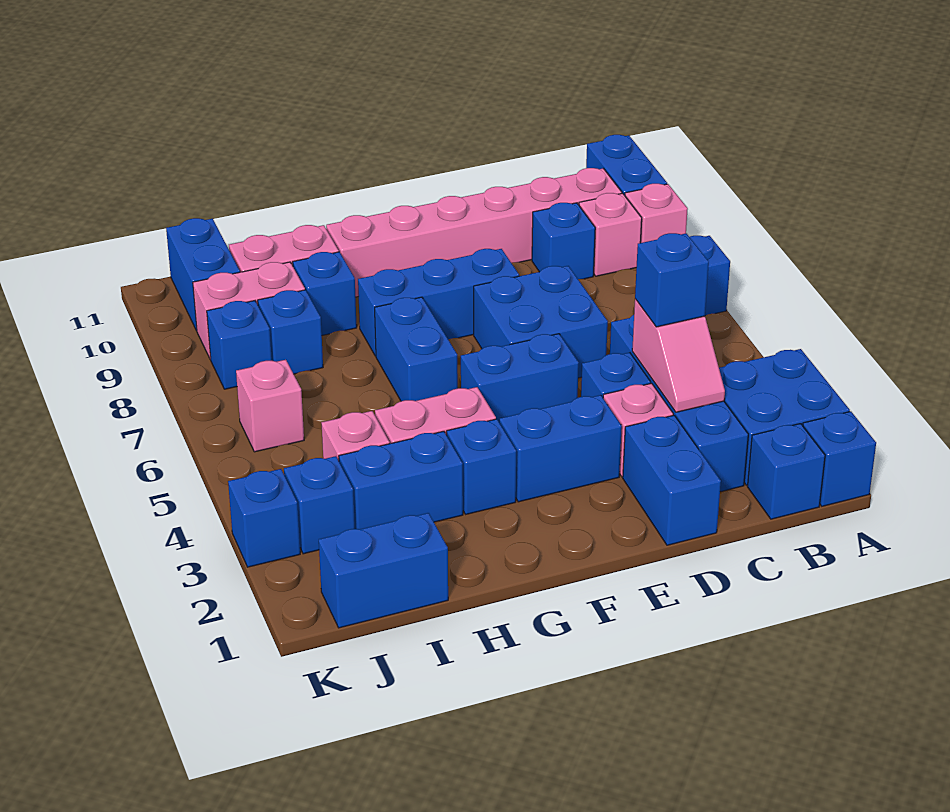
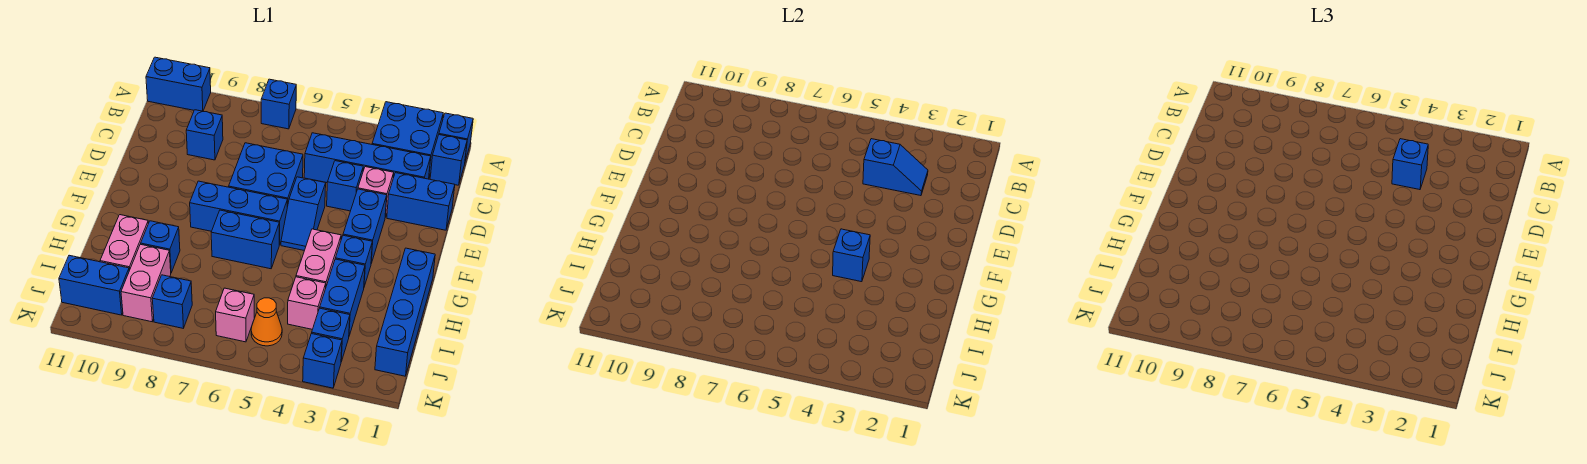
pink 1x1 brick [625,184,688,243] -> none
pink 1x1 brick [579,193,642,276] -> none
pink 1x6 brick [326,168,622,297] -> none
pink 1x2 slope [632,299,725,412] -> blue 1x2 slope [863,139,928,196]
blue 1x2 brick [461,334,579,422] -> blue 1x2 slope [281,177,326,251]
blue 1x3 brick [358,249,519,356] -> blue 1x3 brick turned to [190,181,287,245]
blue 1x2 brick [319,513,448,628] -> blue 1x4 brick [375,248,435,376]
blue 1x1 brick [258,290,323,374] -> blue 1x1 brick moved to [833,229,870,282]
none -> orange 1x1 cone [251,298,282,346]

